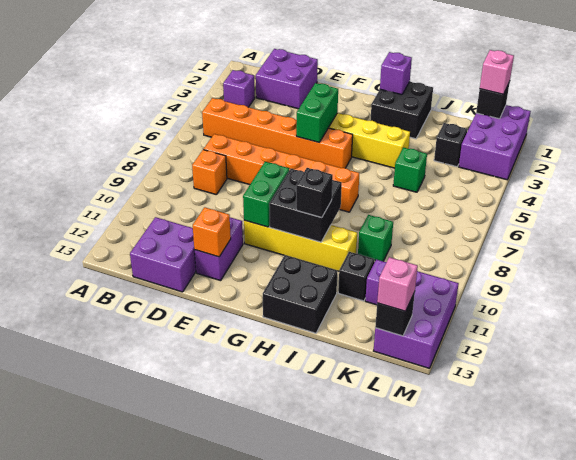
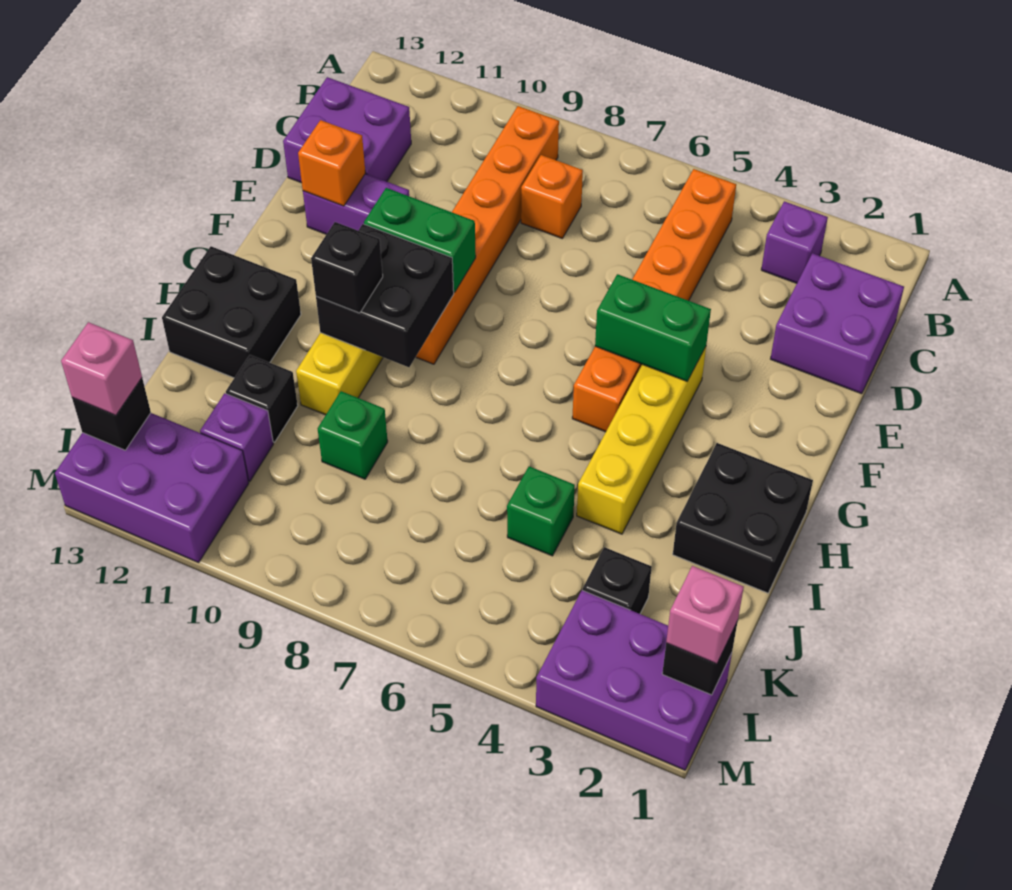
orange 1x6 brick [204,134,359,212] -> orange 1x6 brick moved to [416,106,559,364]
purple 1x1 brick [380,52,412,95] -> none

